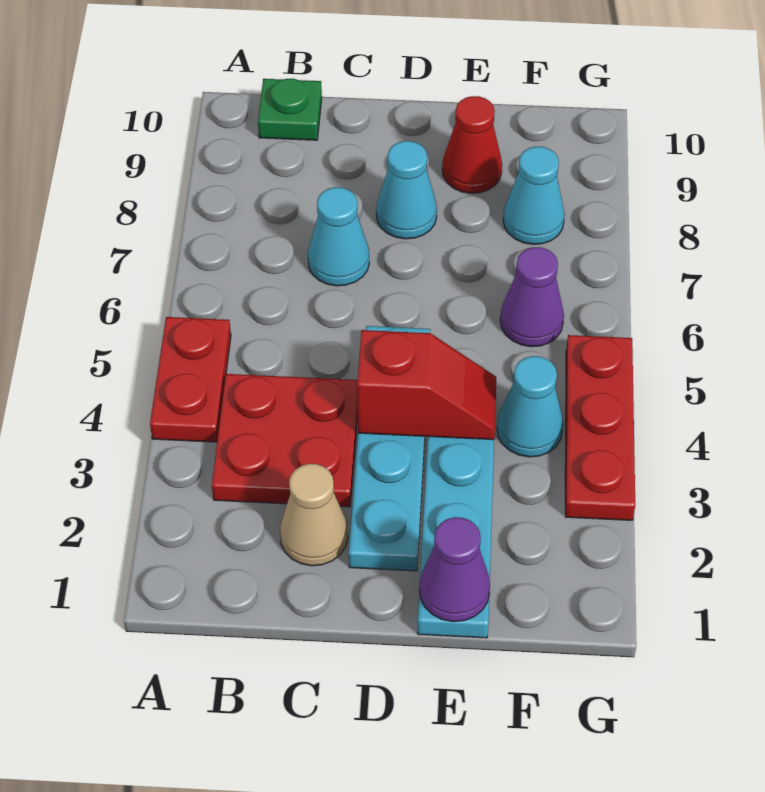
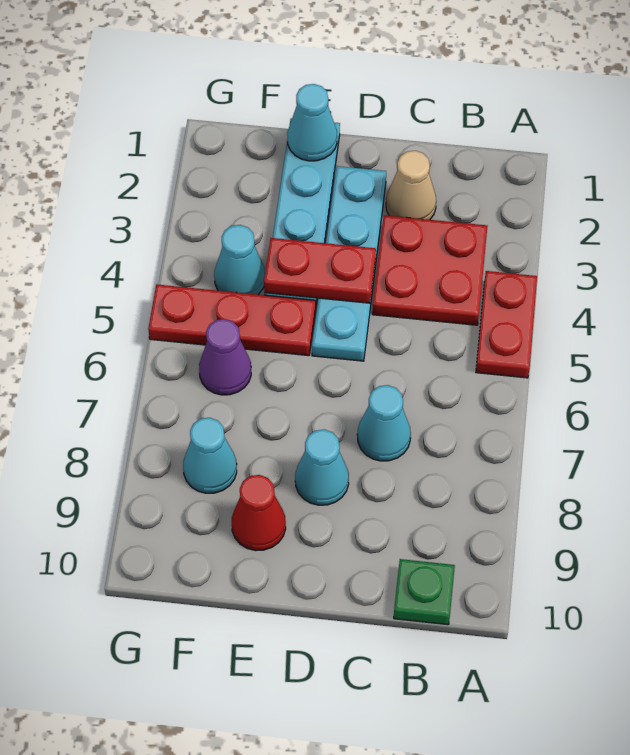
red 1x2 slope [357,330,496,440] -> red 1x2 plate [264,238,376,303]
purple 1x1 cone [420,517,490,622] -> cyan 1x1 cone [287,84,337,161]
red 1x3 plate [565,335,635,520] -> red 1x3 plate turned to [148,284,316,356]

